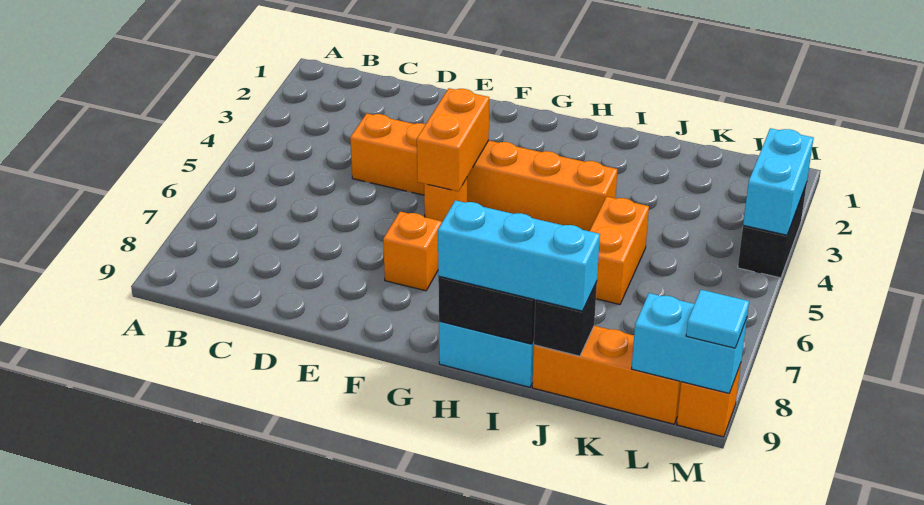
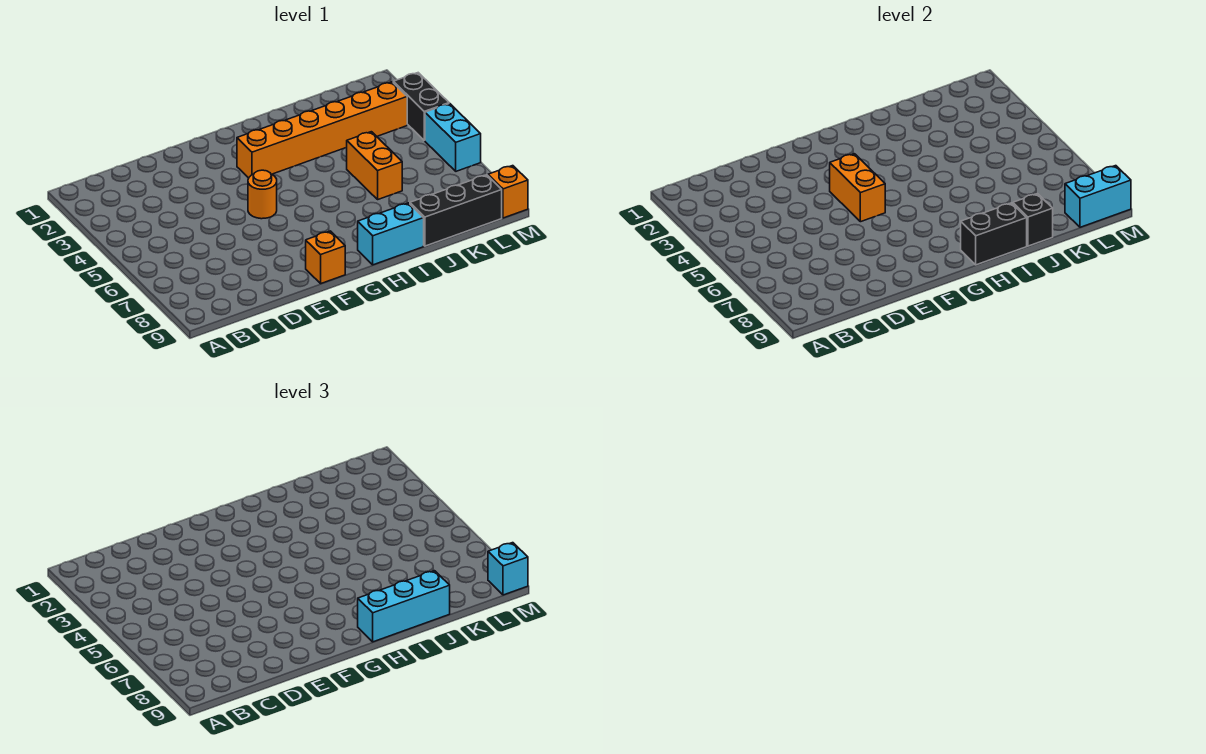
orange 1x6 brick [350,113,618,231] -> orange 1x6 brick moved to [237,82,407,178]
orange 1x1 brick [383,212,442,291] -> orange 1x1 brick moved to [306,231,345,283]
orange 1x3 brick [532,326,681,424] -> black 1x3 brick [410,175,502,246]
cyan 1x2 brick [743,128,814,235] -> cyan 1x2 brick moved to [425,103,481,171]
cyan 1x1 tile [686,290,749,348] -> cyan 1x1 brick [488,543,528,595]

